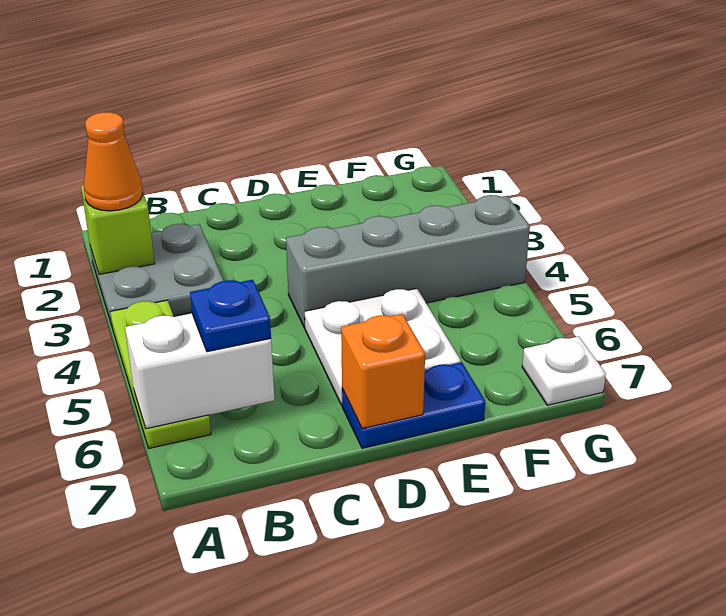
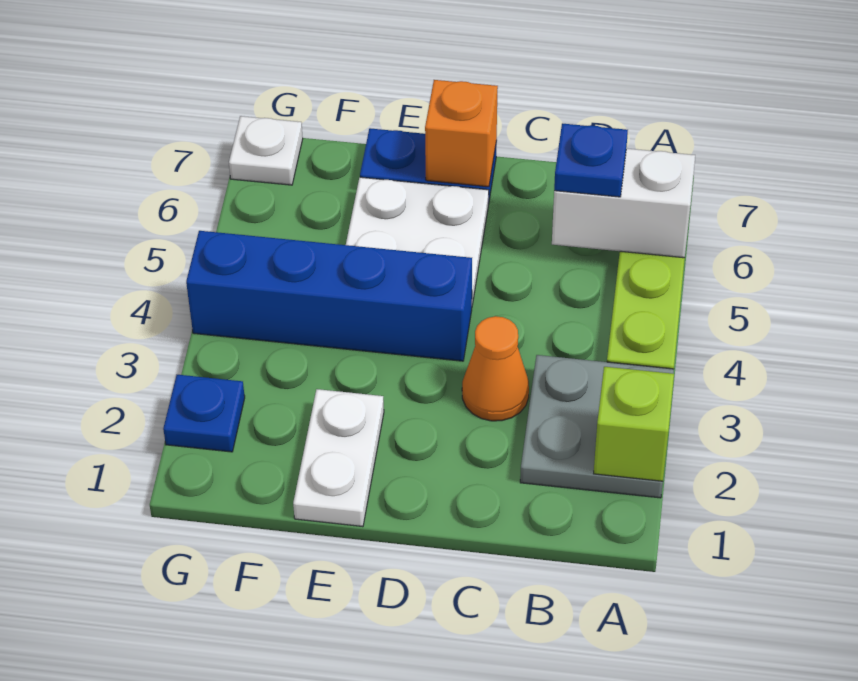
orange 1x1 cone [84,112,143,211] -> orange 1x1 cone moved to [462,316,529,421]
grey 1x4 brick [286,195,530,328] -> blue 1x4 brick [186,231,472,361]
none -> white 1x2 plate [293,389,384,527]
none -> blue 1x1 plate [163,375,245,452]

